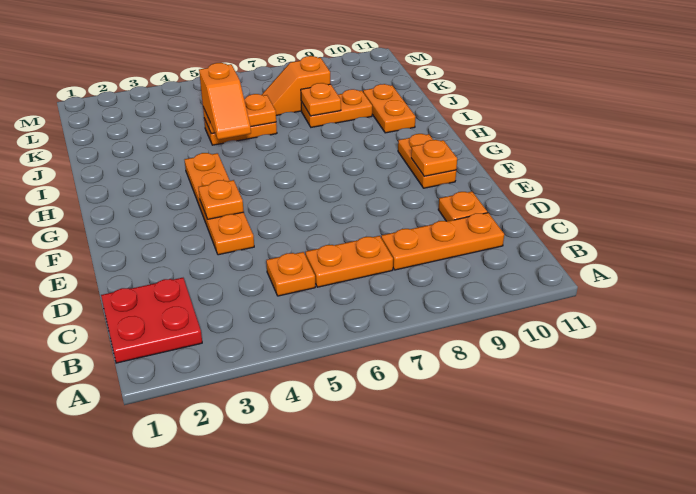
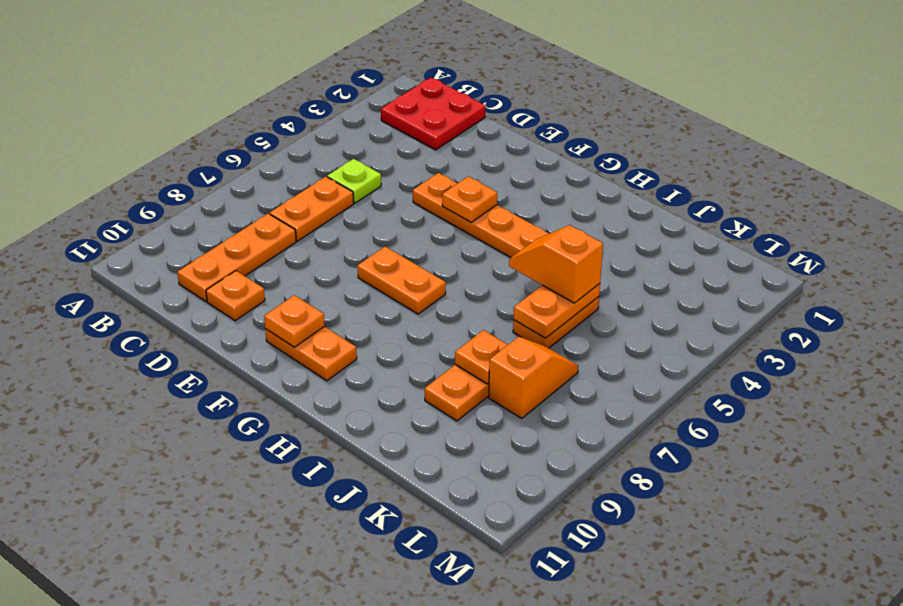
orange 1x1 plate [266,252,315,296] -> lime 1x1 plate [327,159,381,203]
orange 1x2 plate [363,84,416,133] -> orange 1x2 plate moved to [357,247,446,314]

